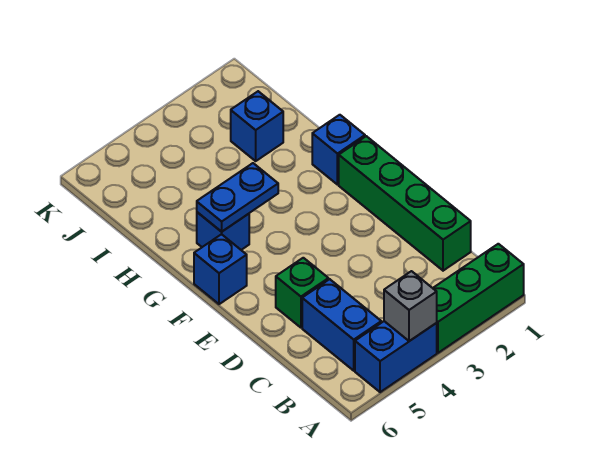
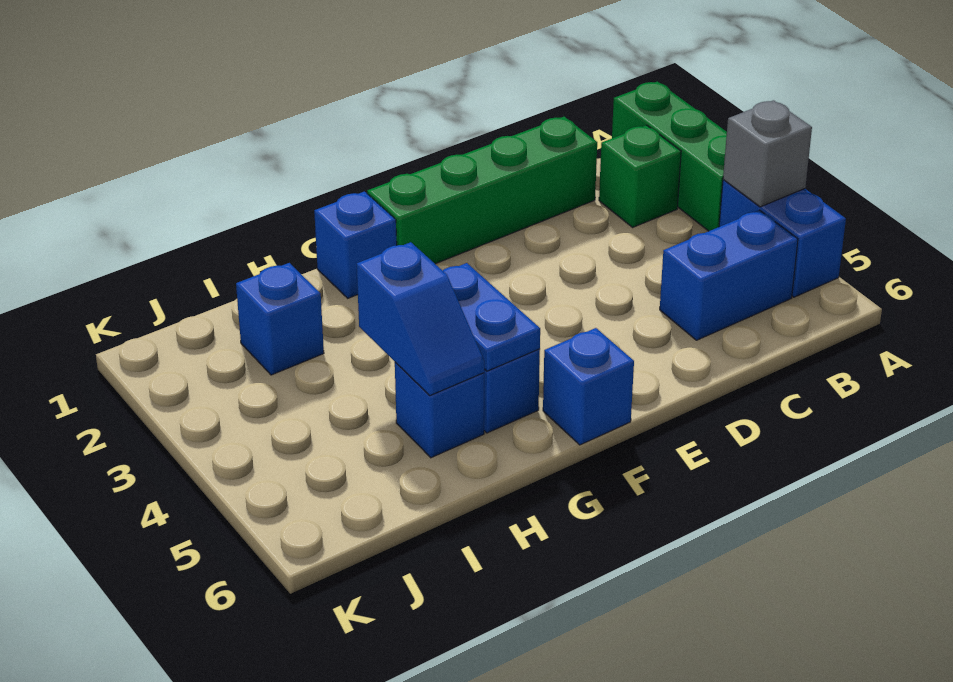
green 1x1 brick [276,258,328,328] -> green 1x1 brick moved to [599,125,681,227]
none -> blue 1x2 slope [357,242,484,396]
none -> blue 1x1 brick [395,362,484,458]

